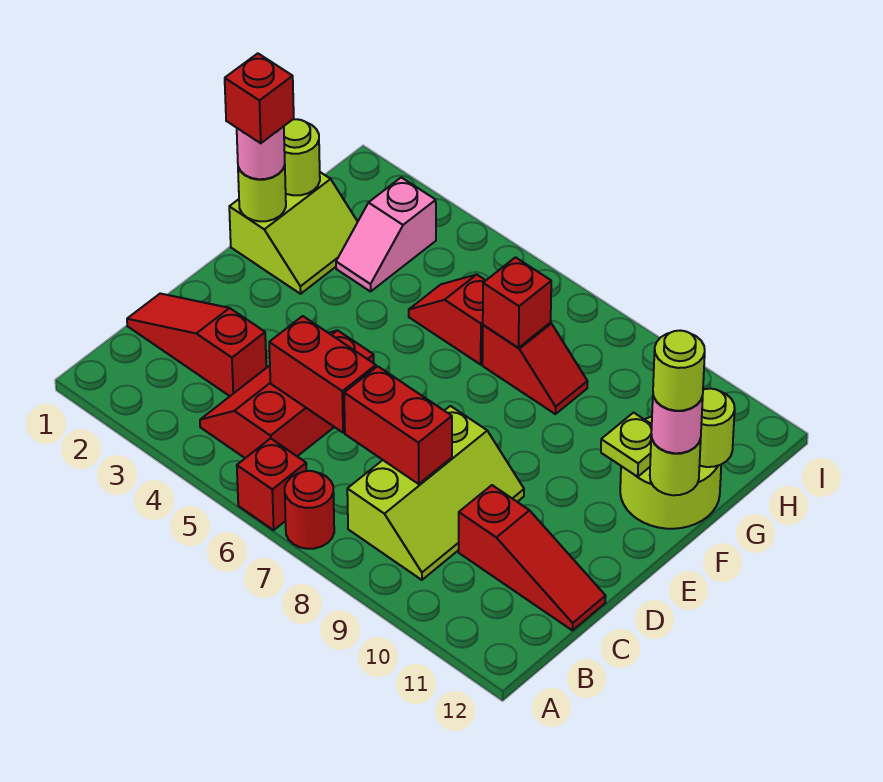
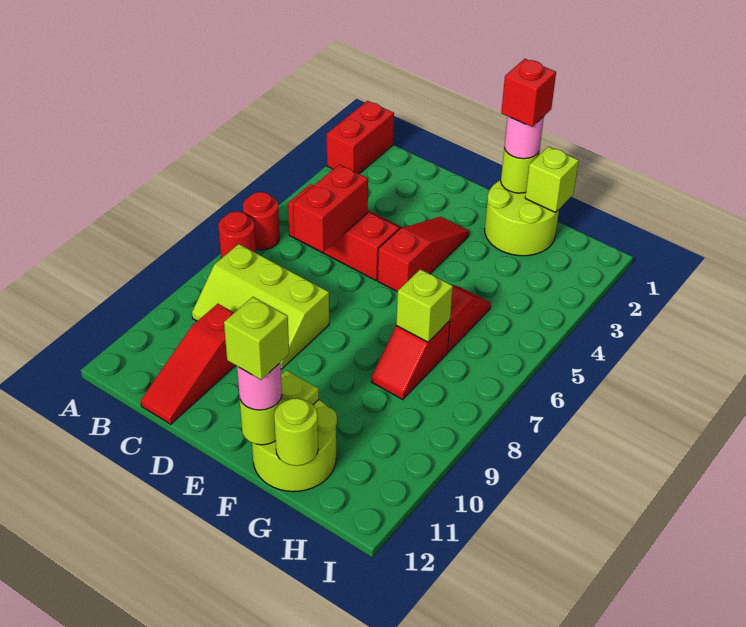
red 1x1 brick [237,438,306,530] -> red 1x1 round brick [243,192,280,250]
red 1x3 slope [127,294,266,396] -> red 1x3 slope moved to [378,217,469,292]
red 1x2 brick [344,366,452,484] -> red 1x2 brick moved to [327,101,394,174]
lime 2x2 slope [229,172,358,294] -> lime 2x2 round brick [485,180,559,256]
lime 1x1 round brick [653,331,705,411] -> lime 1x1 brick [224,297,289,380]
lime 1x1 round brick [284,119,320,195] -> lime 1x1 brick [525,147,579,213]
pink 1x2 slope [336,177,436,292] -> none
red 1x1 brick [483,257,551,348] -> lime 1x1 brick [396,269,453,342]

